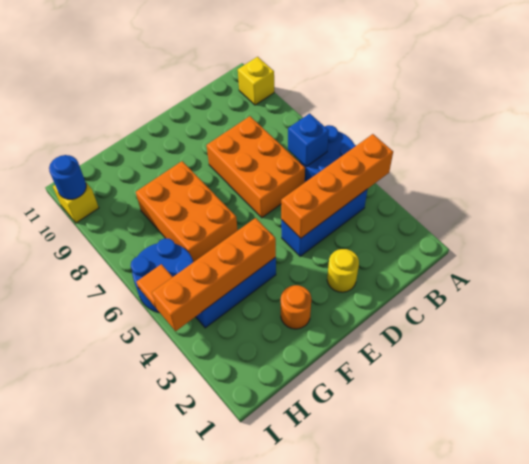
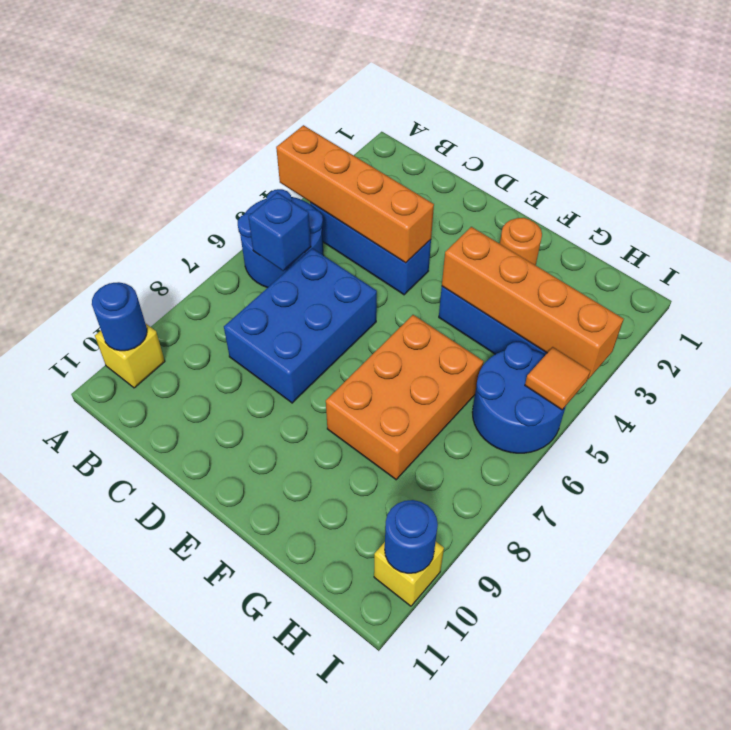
none -> blue 1x1 round brick [92,282,147,351]
orange 2x3 brick [207,116,305,218] -> blue 2x3 brick [224,249,377,403]
yellow 1x1 round brick [327,249,359,292] -> none

